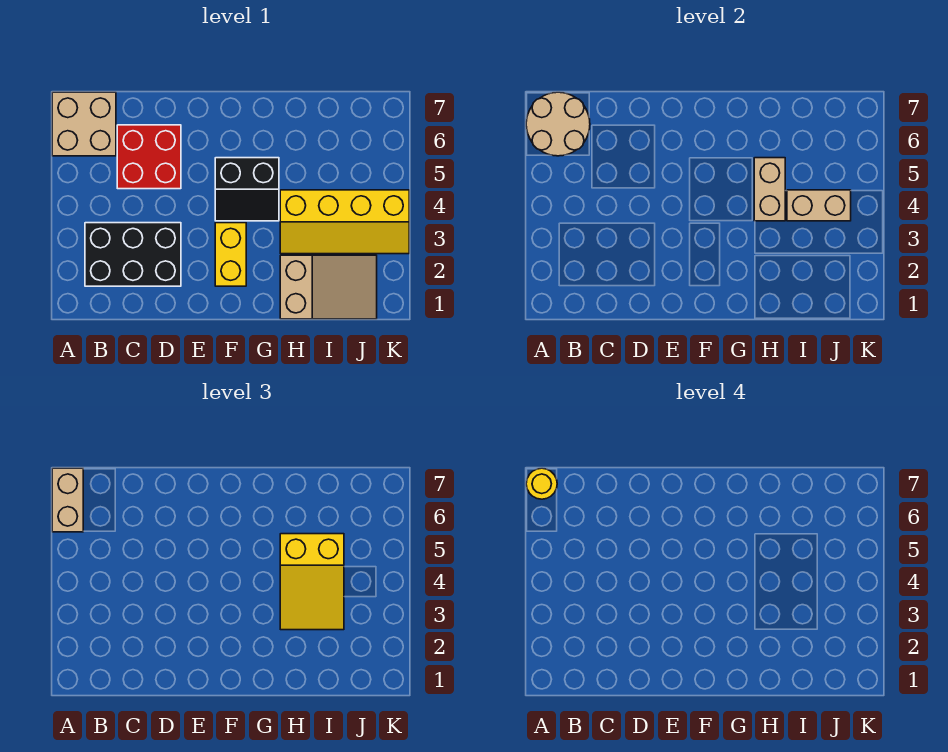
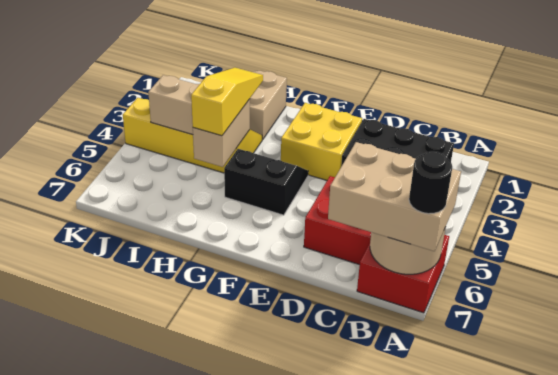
tan 2x2 brick [52,92,116,156] -> red 2x2 brick [357,235,449,313]
tan 1x2 brick [52,468,83,532] -> tan 2x3 brick [328,142,461,251]
yellow 1x1 round brick [526,468,557,499] -> black 1x1 round brick [409,151,452,214]
yellow 1x2 brick [215,223,246,286] -> yellow 2x2 brick [281,103,362,180]
yellow 2x3 slope [280,534,344,630] -> yellow 1x3 slope [191,68,263,136]

